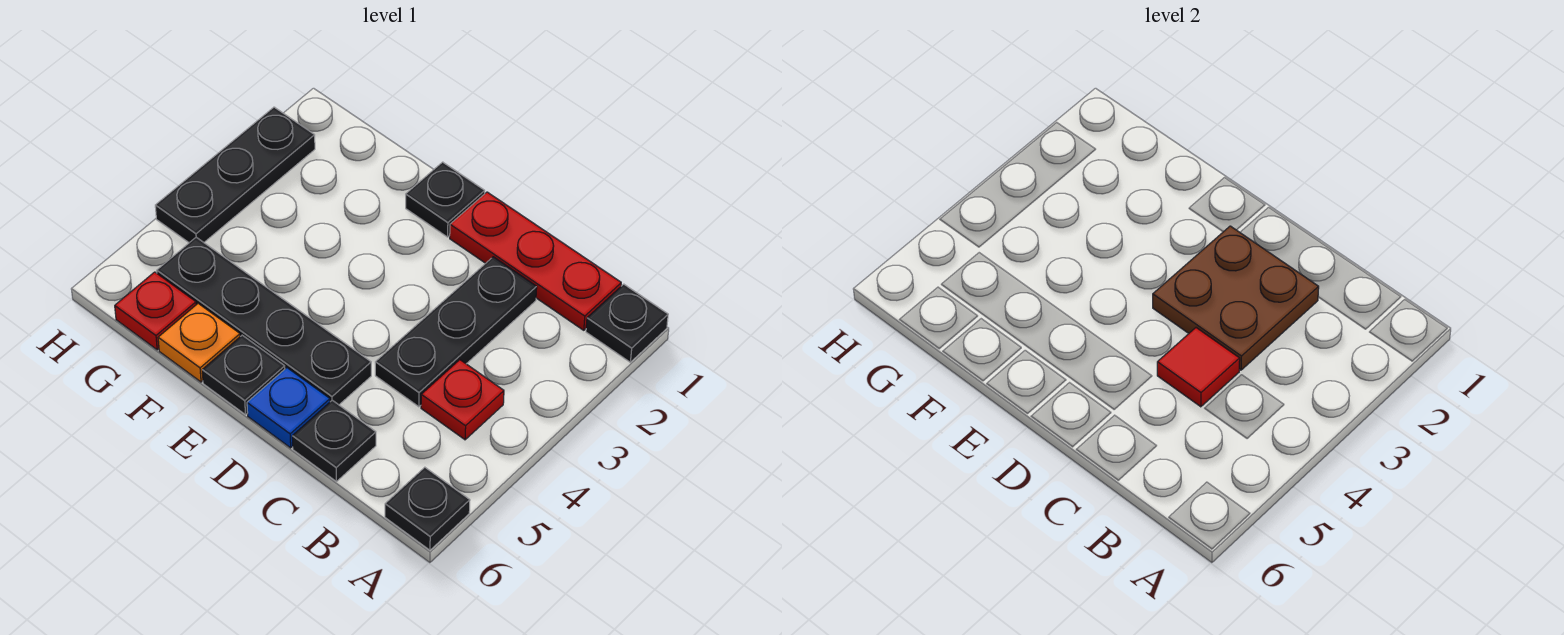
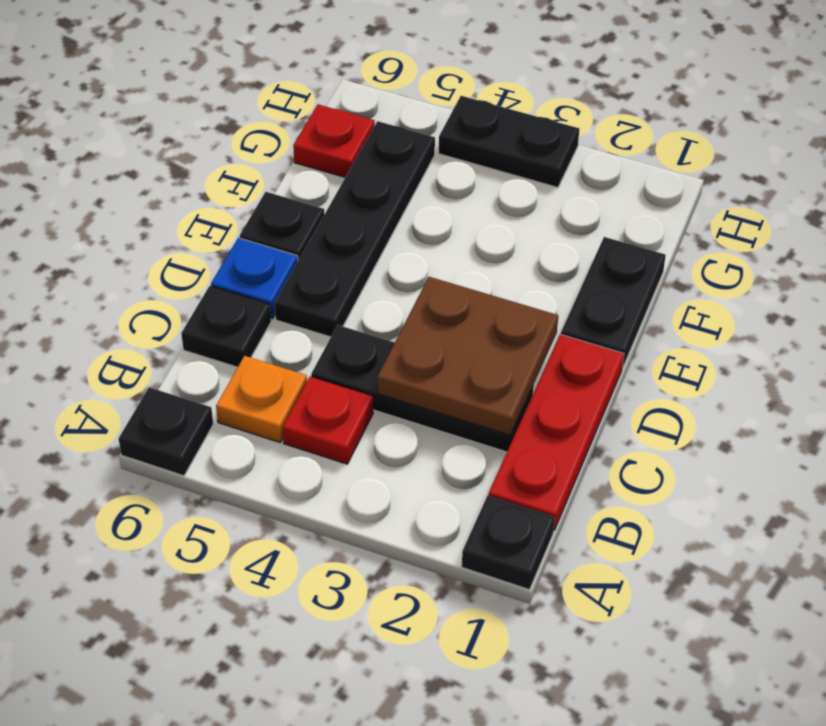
red 1x1 tile [1157,328,1240,407] -> none
black 1x1 plate [406,162,485,237] -> black 1x2 plate [561,237,666,368]
orange 1x1 plate [158,303,240,382] -> orange 1x1 plate moved to [216,356,307,443]
black 1x3 plate [155,107,315,243] -> black 1x2 plate [439,96,579,187]

